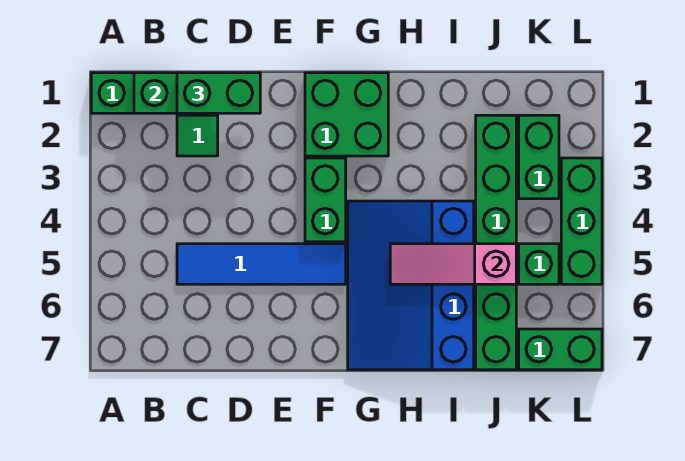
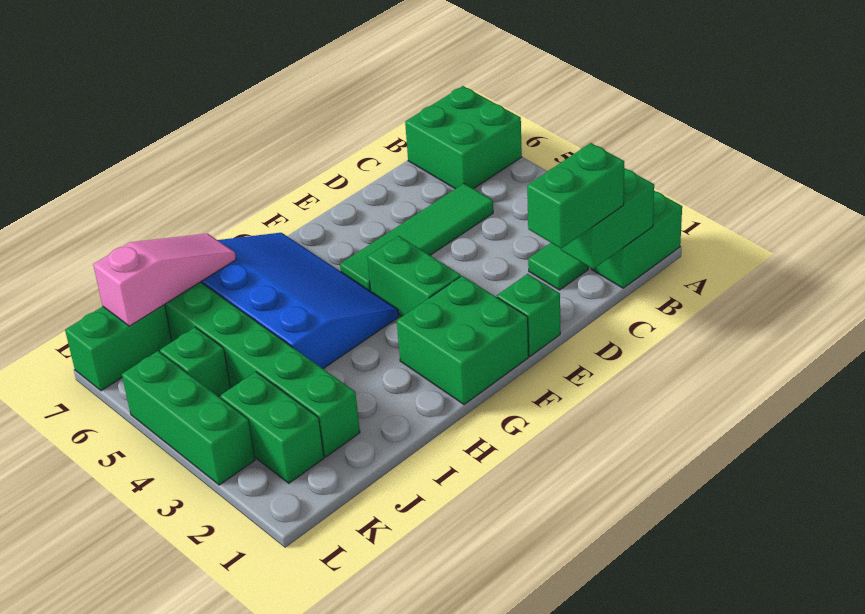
none -> green 2x2 brick [405,86,522,189]
blue 1x4 tile [177,244,346,284] -> green 1x4 tile [340,184,493,291]
none -> green 1x1 brick [497,274,560,356]
pink 1x3 slope [390,244,516,284] -> pink 1x3 slope moved to [93,233,236,326]

